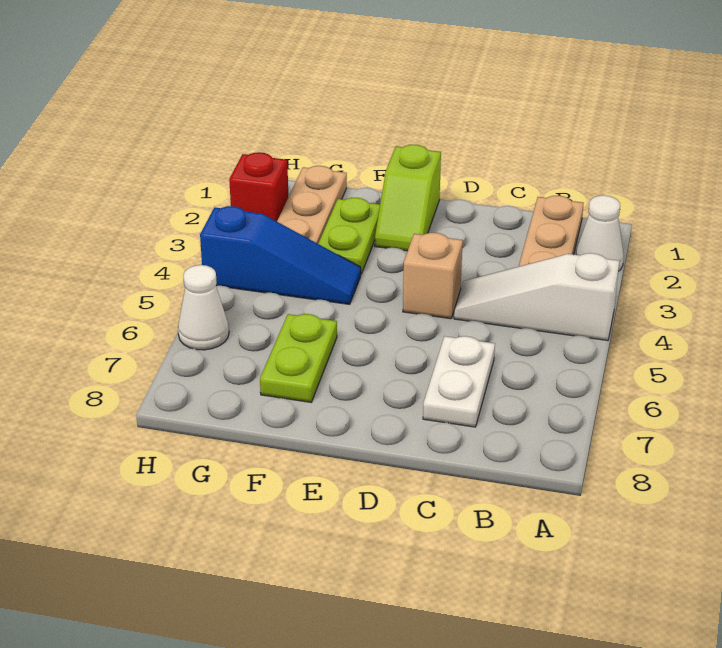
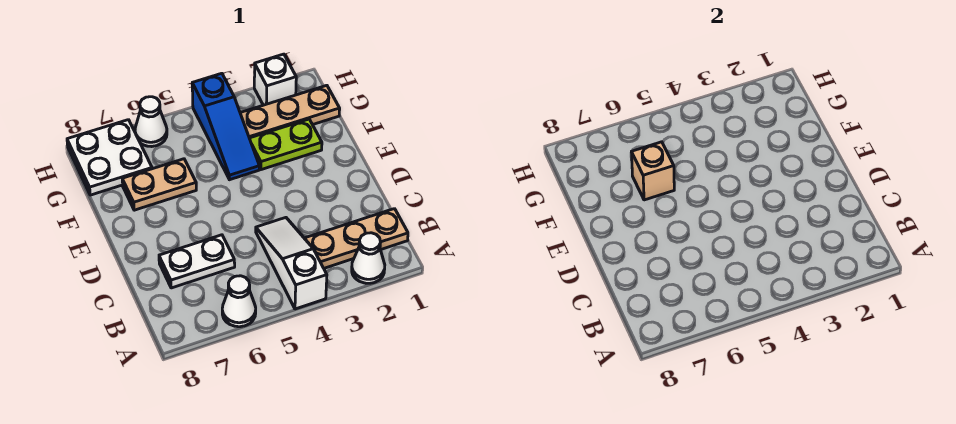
none -> white 1x1 cone [222,276,256,327]
tan 1x1 brick [403,233,463,319] -> tan 1x1 brick moved to [631,142,674,200]
lime 1x2 slope [375,145,441,251] -> none
lime 1x2 plate [260,314,337,402] -> tan 1x2 plate [122,159,196,210]
none -> white 2x2 plate [67,120,152,195]
red 1x1 brick [229,152,288,221] -> white 1x1 brick [254,54,296,105]

